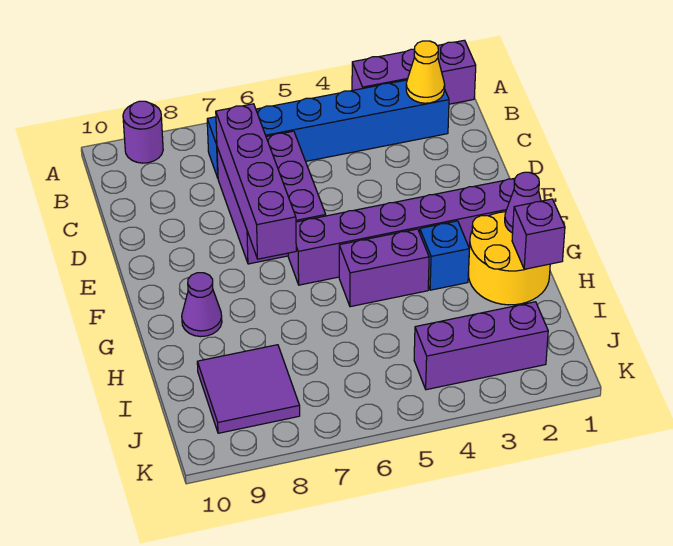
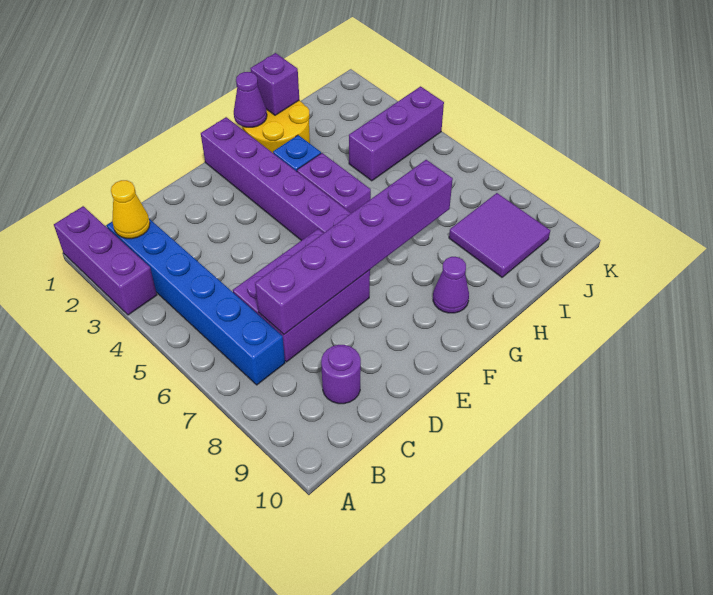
purple 1x1 round brick [123,101,163,163] -> purple 1x1 round brick moved to [321,345,361,404]
purple 1x4 brick [216,104,296,259] -> purple 1x6 brick [255,160,453,334]
purple 1x3 brick [414,302,548,390] -> purple 1x3 brick turned to [349,86,444,181]

